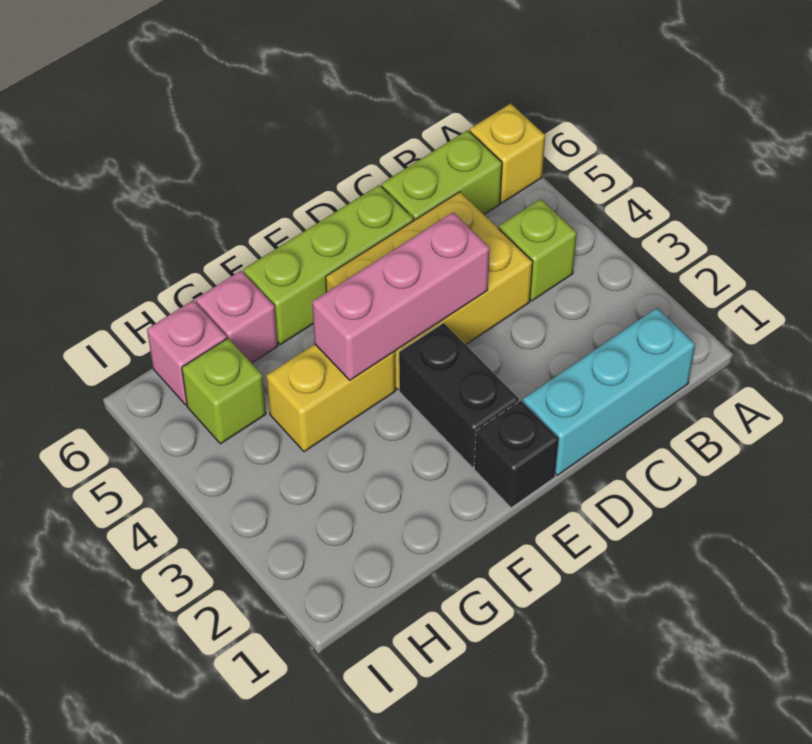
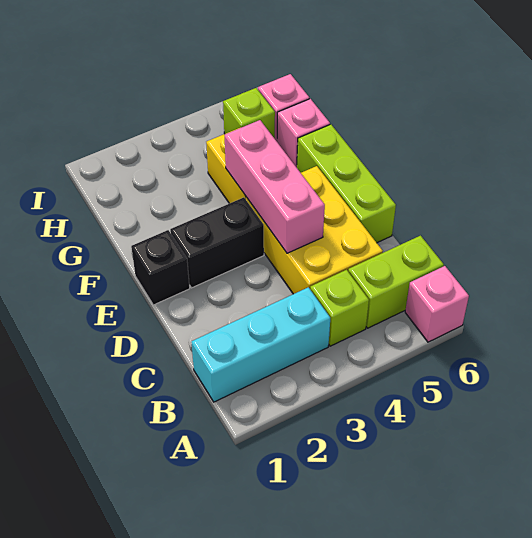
yellow 1x1 brick [470,104,545,203] -> pink 1x1 brick [405,266,469,342]
cyan 1x3 brick [523,308,695,475] -> cyan 1x3 brick turned to [191,287,330,402]
lime 1x2 brick [382,130,502,220] -> lime 1x2 brick turned to [348,236,444,328]

